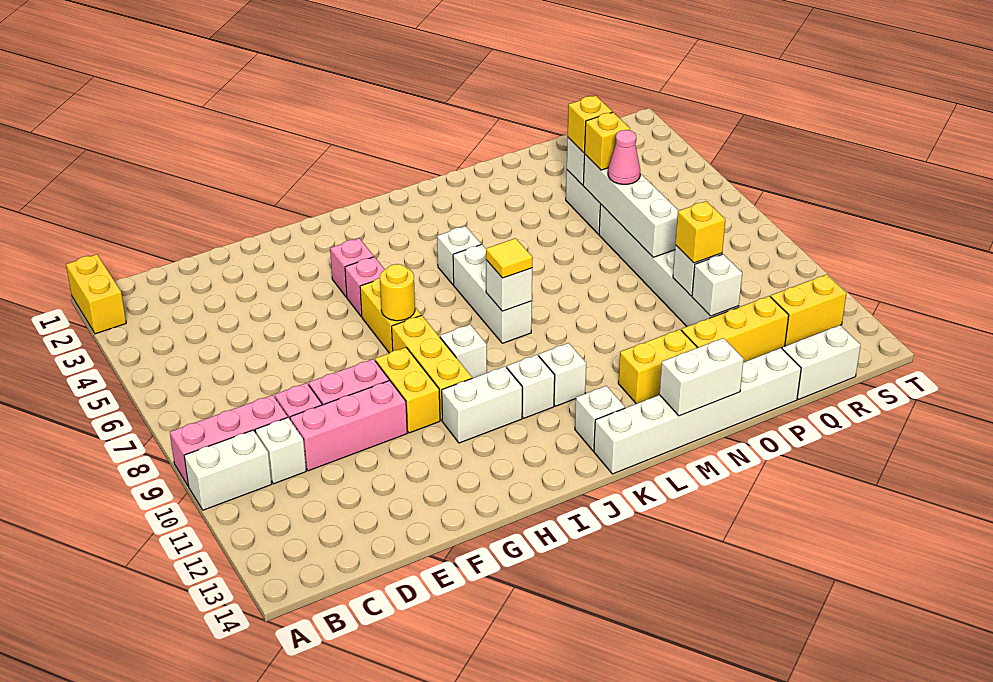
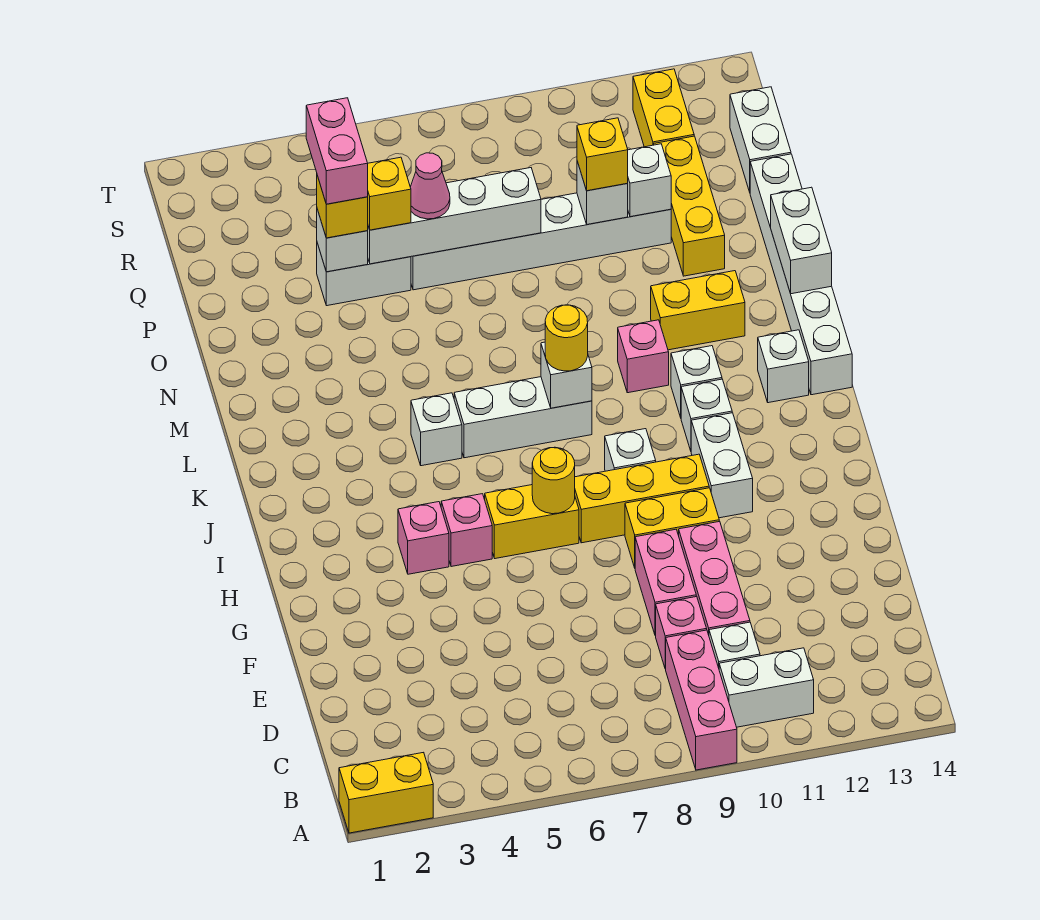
white 1x2 brick [184,430,272,510] -> white 1x2 brick turned to [719,648,814,727]
yellow 1x1 tile [486,238,533,278] -> yellow 1x1 round brick [545,305,588,371]
none -> pink 1x1 brick [618,320,669,393]
yellow 1x2 brick [618,329,697,404] -> yellow 1x2 brick turned to [651,271,745,350]
none -> pink 1x2 brick [306,98,368,204]

